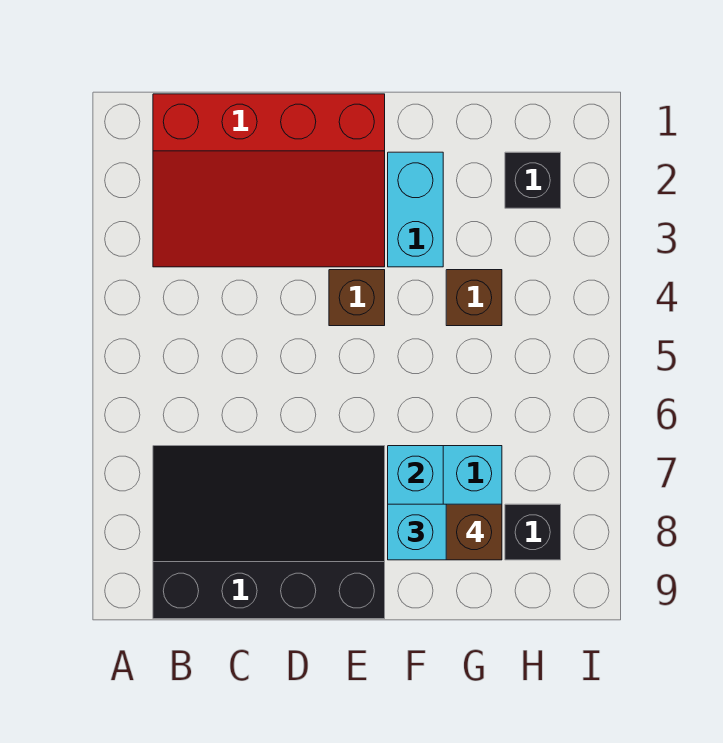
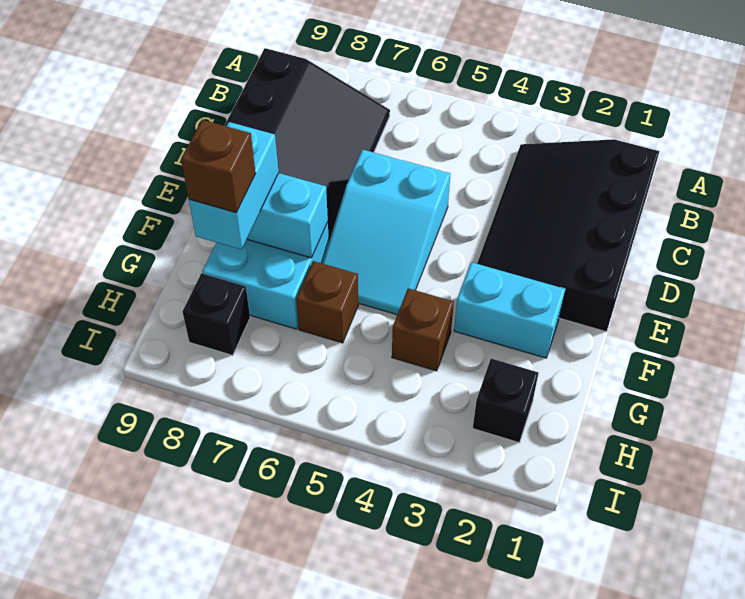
red 3x4 slope [153,94,385,267] -> black 3x4 slope [477,139,660,332]
none -> cyan 2x3 slope [322,150,450,315]
brown 1x1 brick [329,270,385,326] -> brown 1x1 brick moved to [296,261,358,343]

